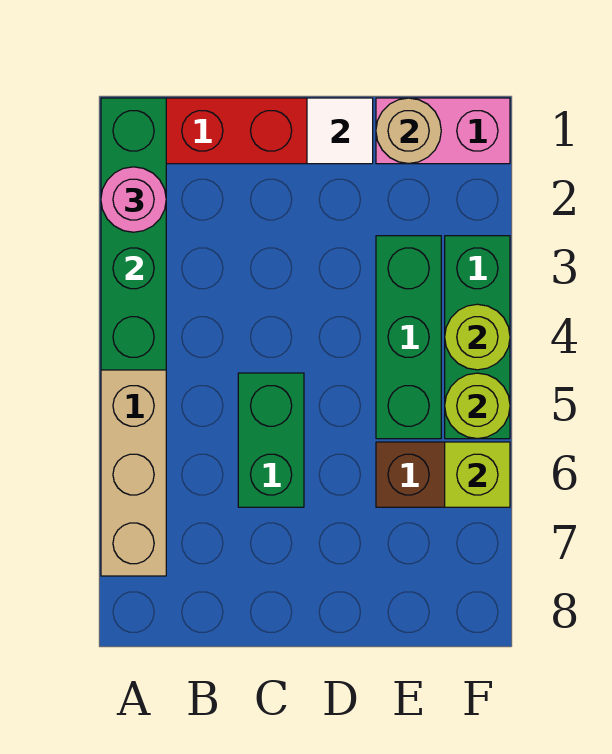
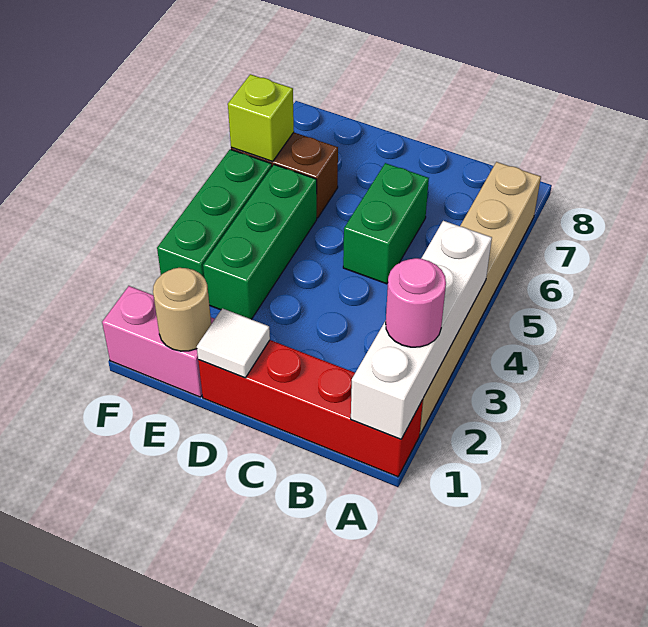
green 1x4 brick [101,98,166,370] -> white 1x4 brick [351,221,492,439]
lime 1x1 round brick [445,304,510,370] -> none
lime 1x1 round brick [445,373,510,439] -> none

